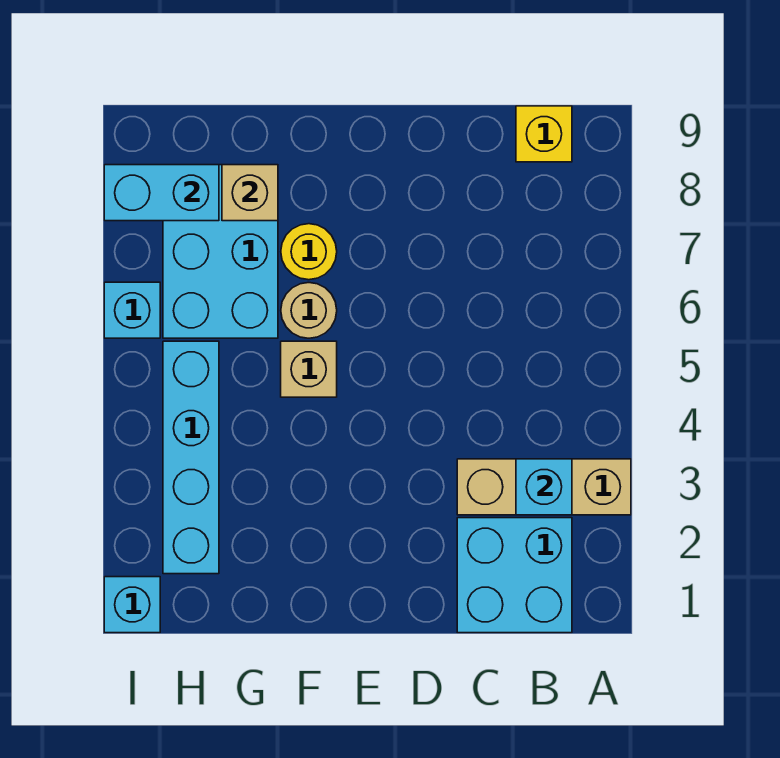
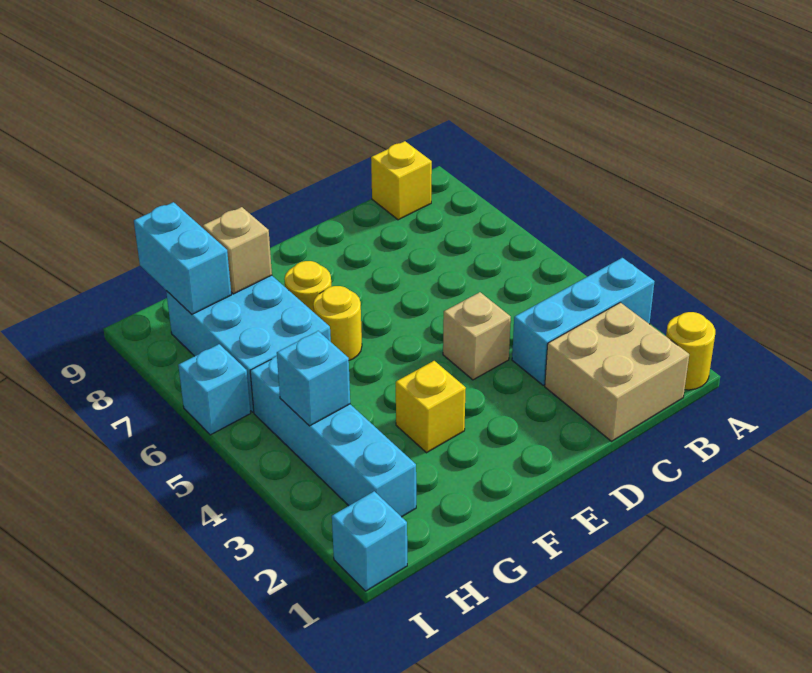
none -> yellow 1x1 round brick [666,312,715,390]
tan 1x3 brick [457,459,631,515] -> cyan 1x3 brick [512,258,655,385]
cyan 2x2 brick [457,518,572,633] -> tan 2x2 brick [545,302,689,441]
cyan 1x1 brick [516,459,572,515] -> cyan 1x1 brick moved to [277,331,350,426]
none -> yellow 1x1 brick [396,361,466,453]
tan 1x1 brick [281,341,337,397] -> tan 1x1 brick moved to [443,292,511,380]
tan 1x1 round brick [281,283,337,338] -> yellow 1x1 round brick [313,286,362,360]
cyan 1x2 brick [104,165,219,221] -> cyan 1x2 brick turned to [134,202,231,314]

